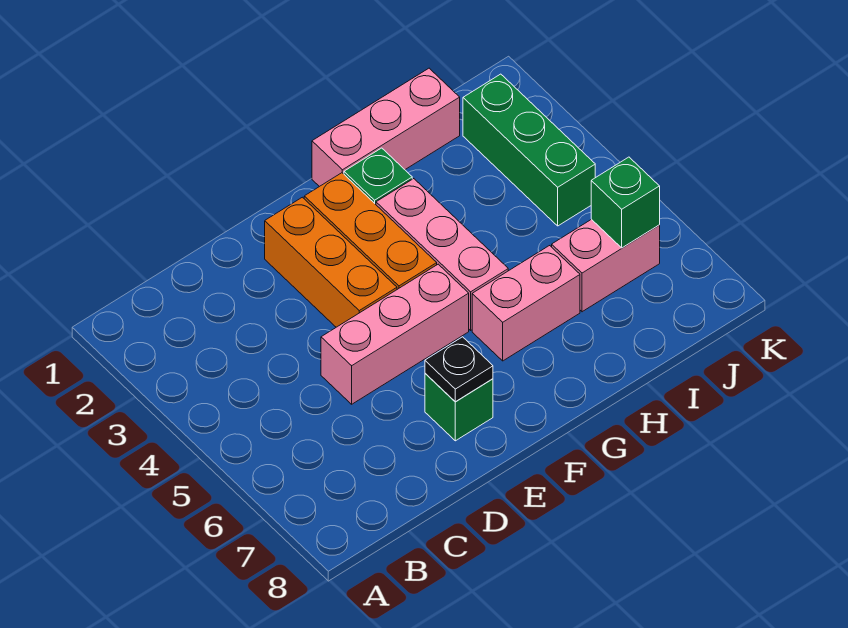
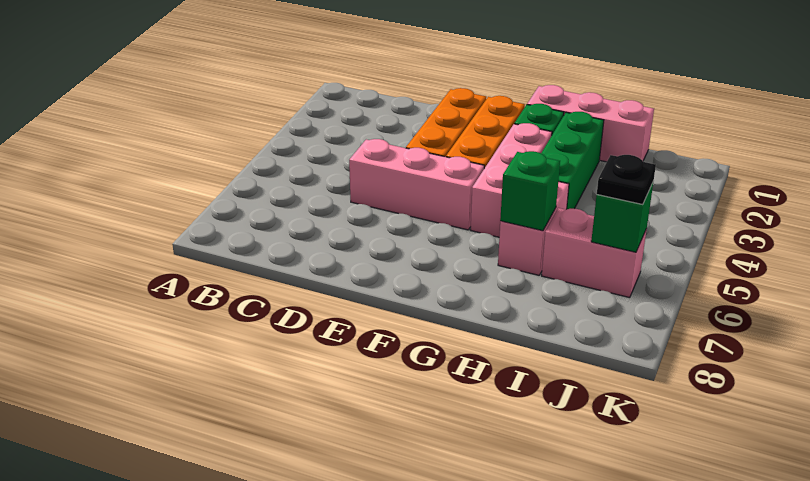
green 1x1 brick [425,373,493,441] -> green 1x1 brick moved to [500,151,560,231]
black 1x1 plate [425,337,493,402] -> black 1x1 plate moved to [597,155,656,205]
pink 1x2 brick [472,246,580,361] -> pink 1x2 brick turned to [498,182,569,275]
green 1x3 brick [463,74,595,226] -> green 1x3 brick moved to [541,112,604,209]

